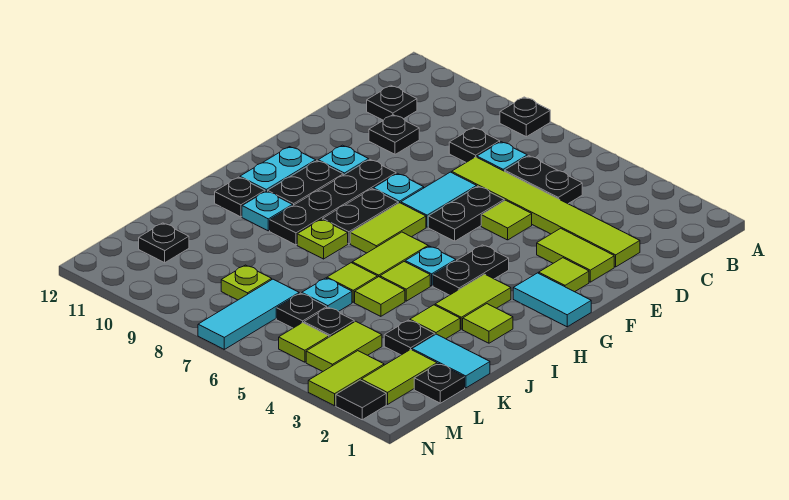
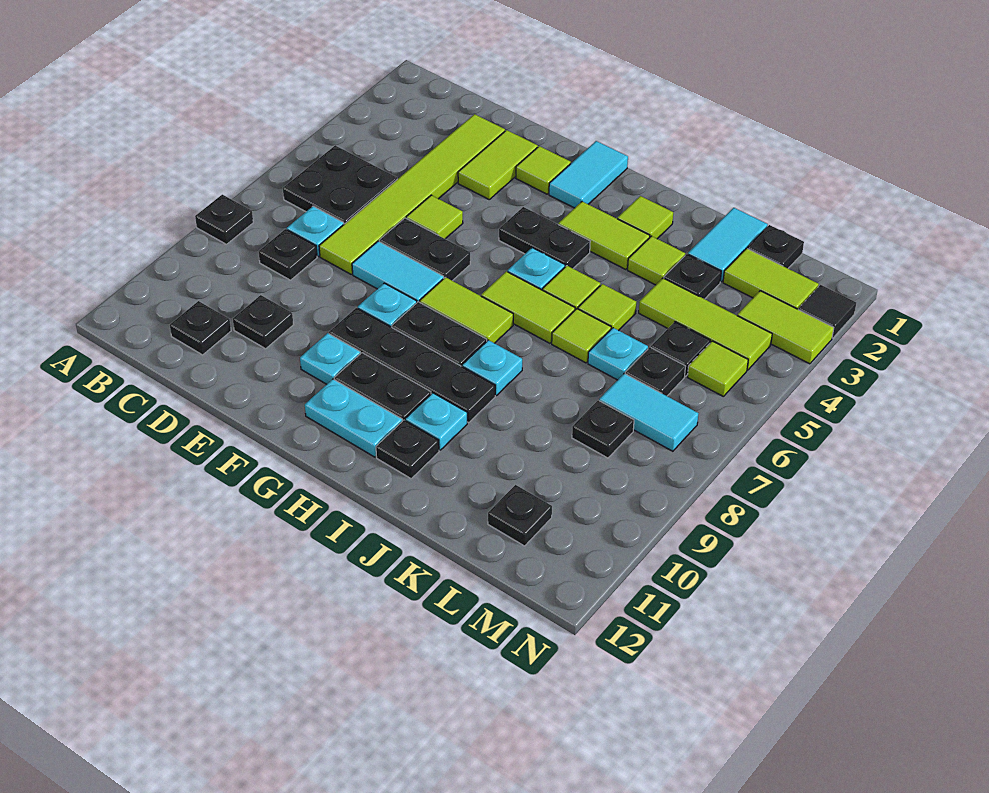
black 1x2 plate [505,156,582,204] -> black 2x2 plate [283,145,397,224]
lime 1x1 plate [297,219,348,259] -> cyan 1x1 plate [462,340,522,396]
lime 1x2 tile [306,321,382,371] -> lime 1x3 tile [639,278,772,370]
cyan 1x3 tile [198,279,299,349] -> cyan 1x2 tile [599,373,698,451]
lime 1x1 plate [221,265,272,300] -> black 1x1 plate [572,400,634,458]

